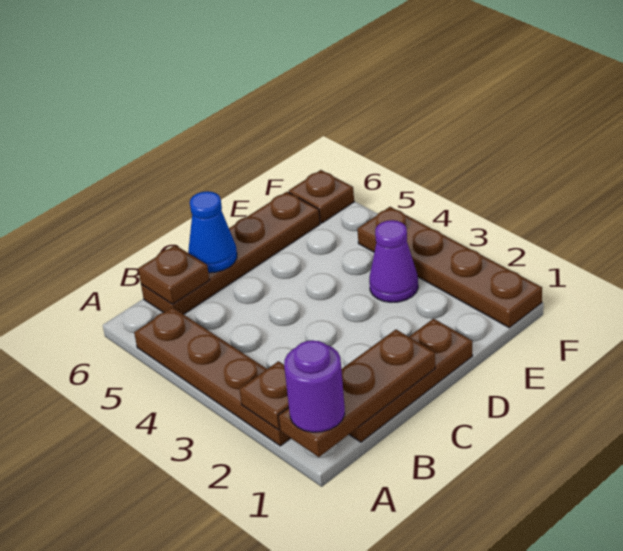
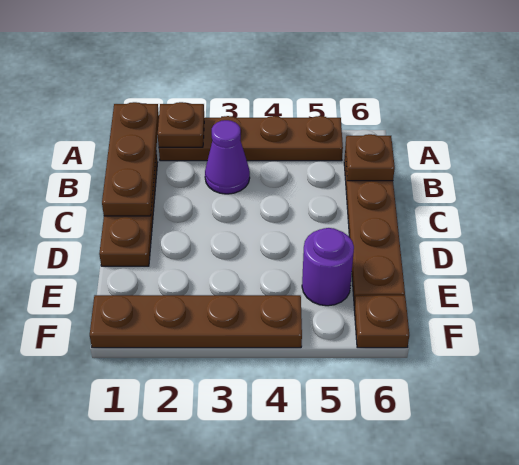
purple 1x1 round brick [284,340,345,432] -> purple 1x1 round brick moved to [302,228,354,306]
blue 1x1 cone [188,191,237,273] -> none
purple 1x1 cone [369,220,418,302] -> purple 1x1 cone moved to [205,120,250,194]

